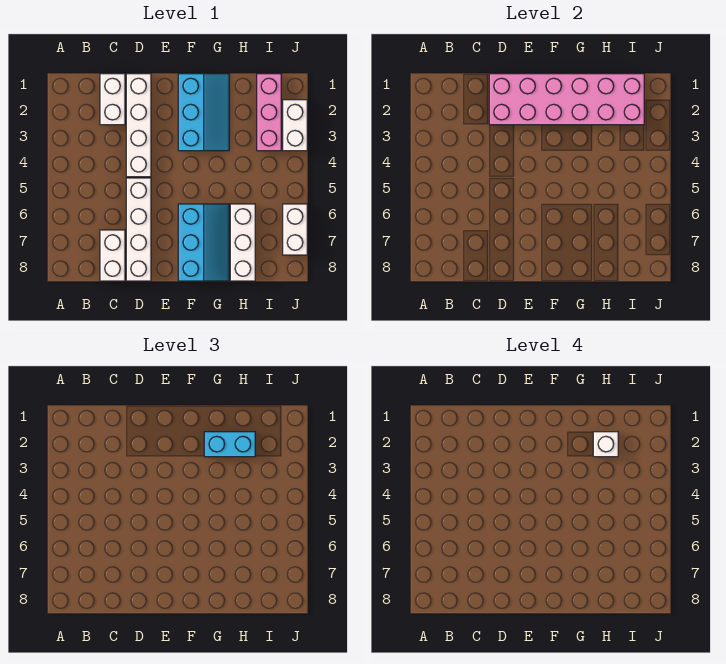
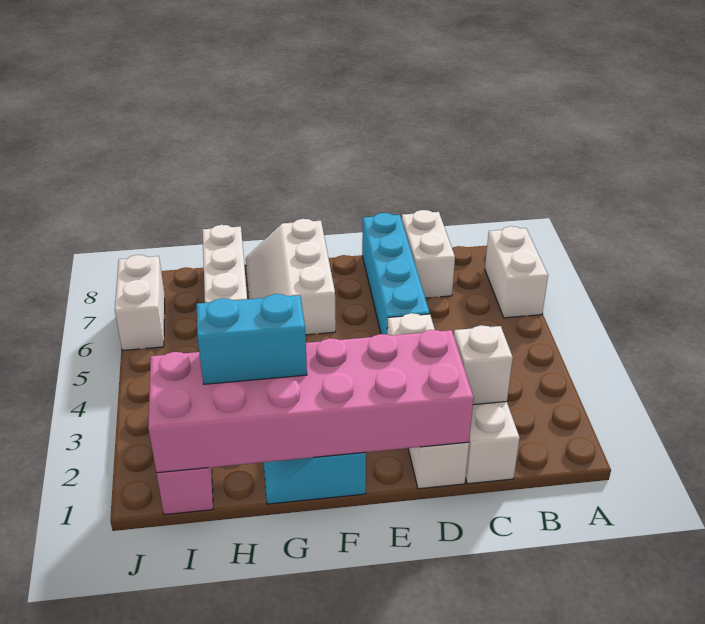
white 1x4 brick [126,178,151,281] -> cyan 1x4 brick [362,213,430,335]
cyan 2x3 slope [178,204,229,281] -> white 2x3 slope [246,219,336,335]
white 1x1 brick [593,432,618,457] -> white 1x1 brick moved to [454,325,513,405]
white 1x2 brick [283,100,307,151] -> white 1x2 brick moved to [485,226,548,318]

